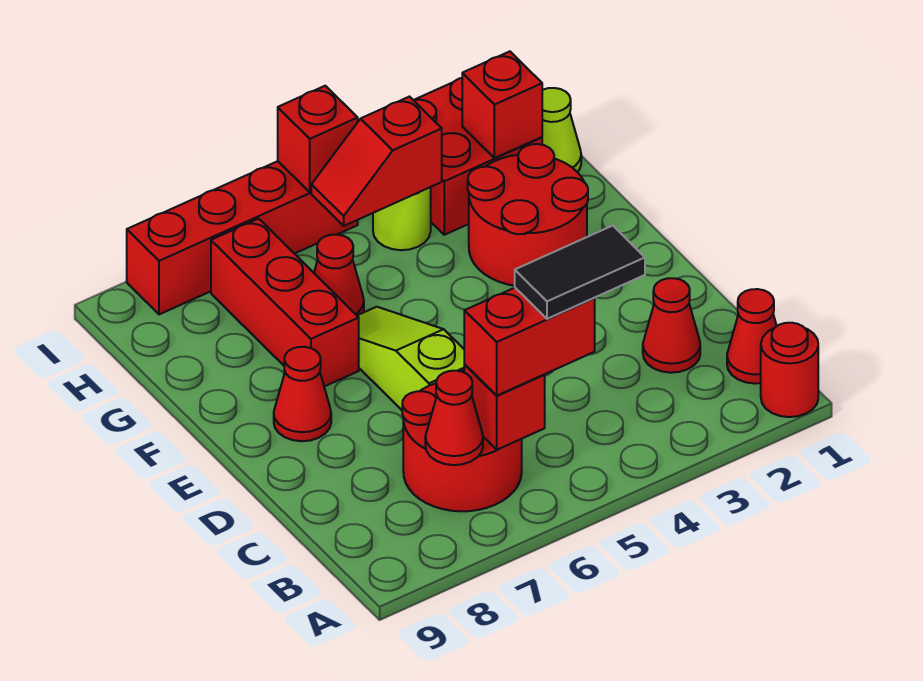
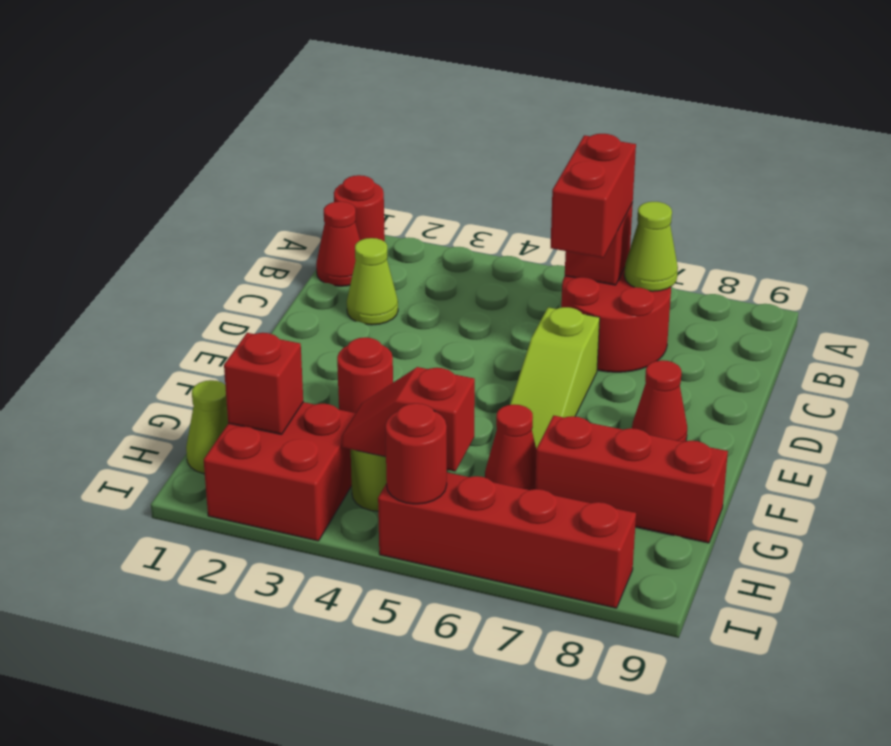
black 1x2 tile [515,226,645,319] -> none
red 1x2 brick [464,288,595,396] -> red 1x2 brick turned to [551,134,636,258]
red 1x1 cone [425,371,483,465] -> lime 1x1 cone [624,202,678,291]
red 1x1 cone [643,278,700,373] -> lime 1x1 cone [347,238,398,325]
red 2x2 round brick [468,144,588,286] -> red 1x1 round brick [337,337,393,413]
red 1x3 brick [211,219,359,387] -> red 1x3 brick turned to [535,415,728,543]
red 1x2 slope [311,97,442,226] -> red 1x2 slope turned to [341,367,475,472]
red 1x1 brick [278,86,358,192] -> red 1x1 round brick [385,403,447,504]

